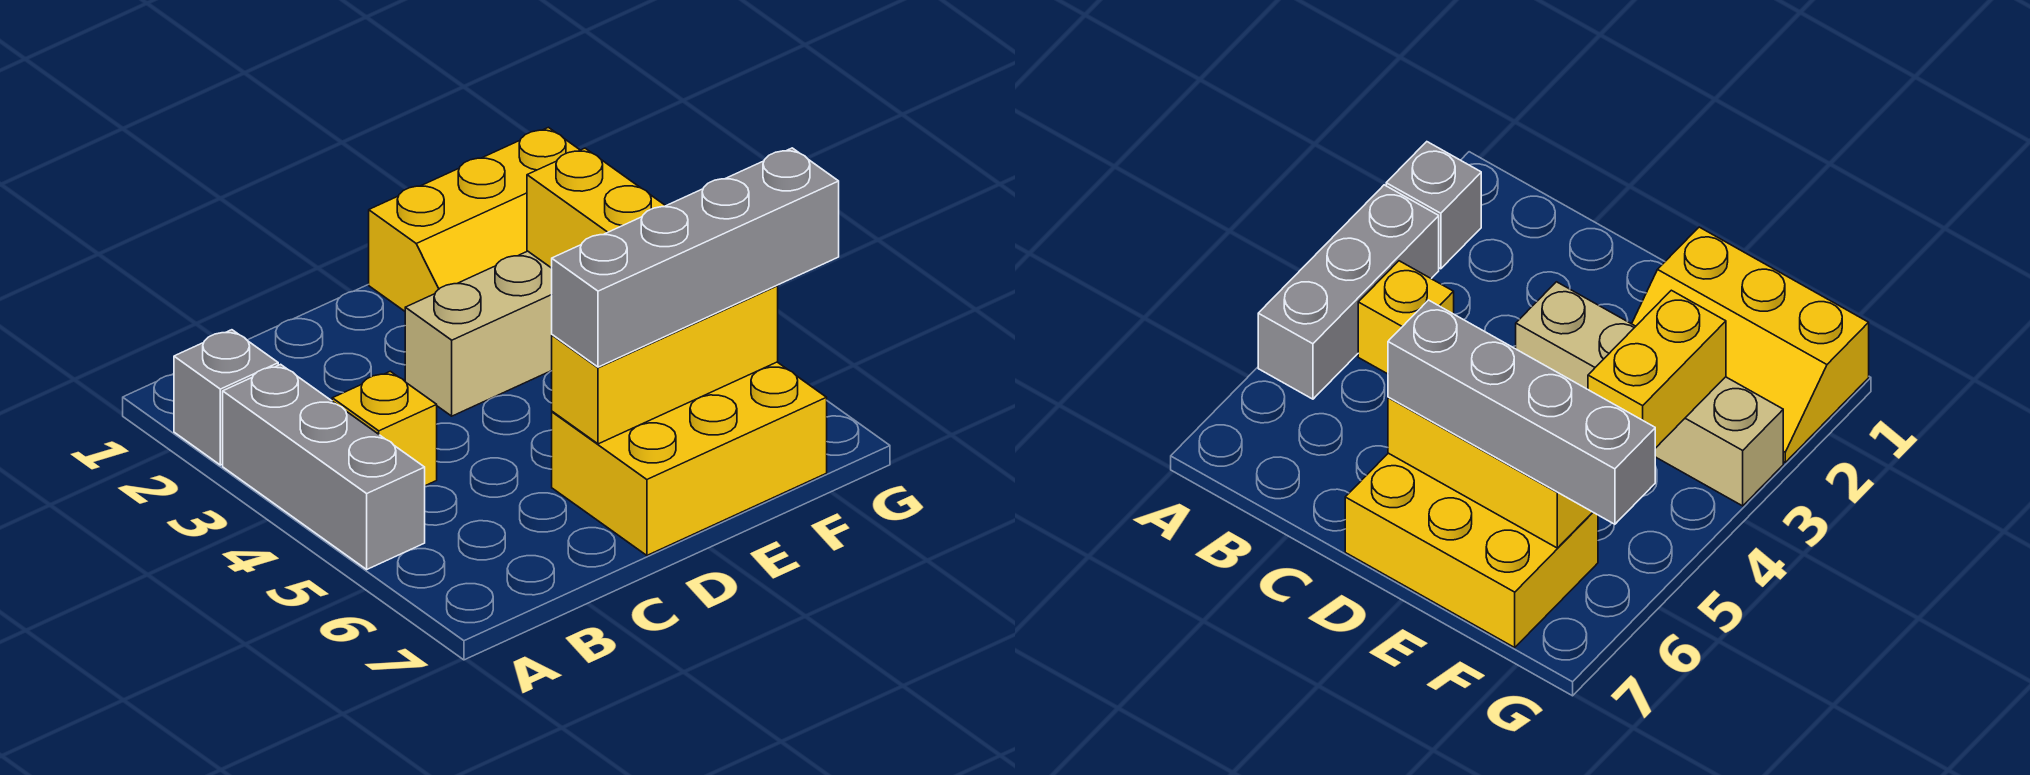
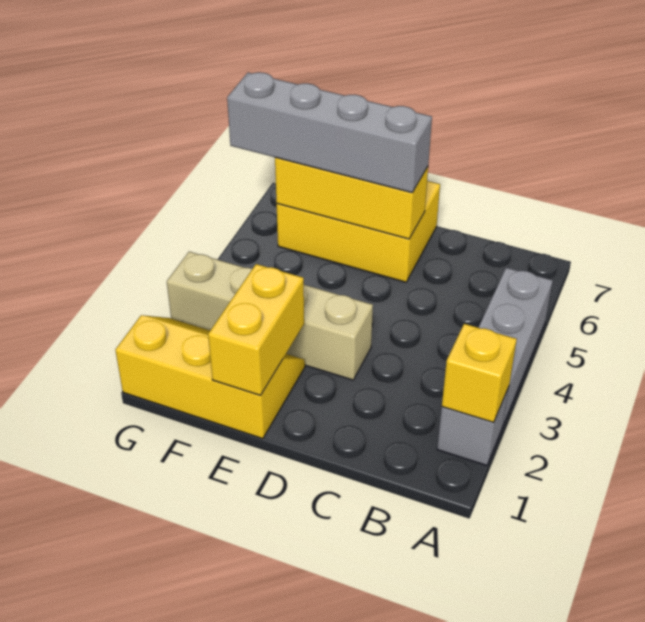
yellow 1x1 brick [332,371,437,486] -> yellow 1x1 brick moved to [442,324,517,422]
yellow 1x2 brick [527,148,665,268] -> yellow 1x2 brick moved to [208,264,304,395]

